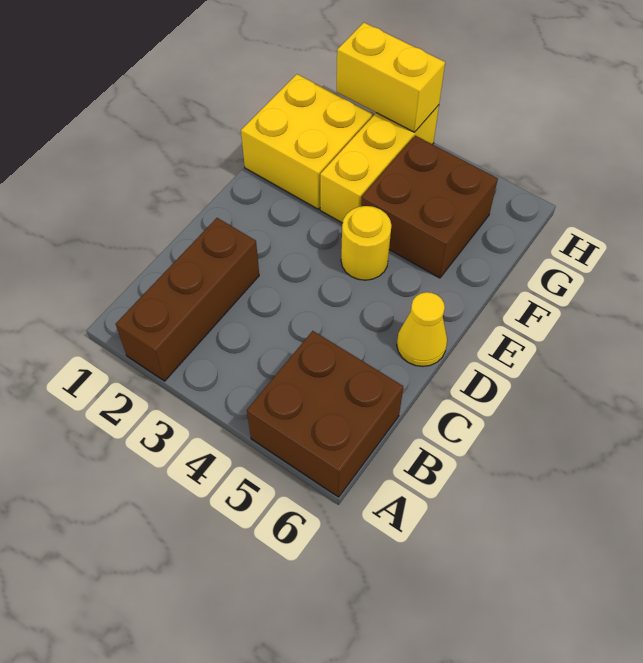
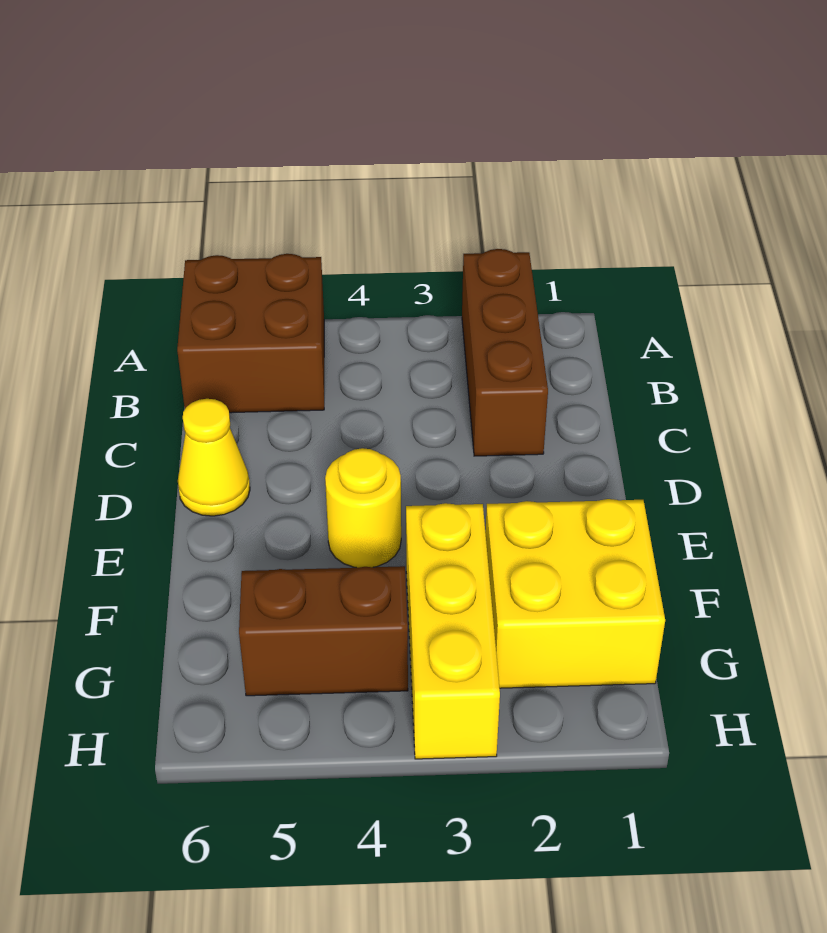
brown 2x2 brick [361,136,498,278] -> brown 1x2 brick [239,566,408,696]
yellow 1x2 brick [337,23,445,132] -> none

